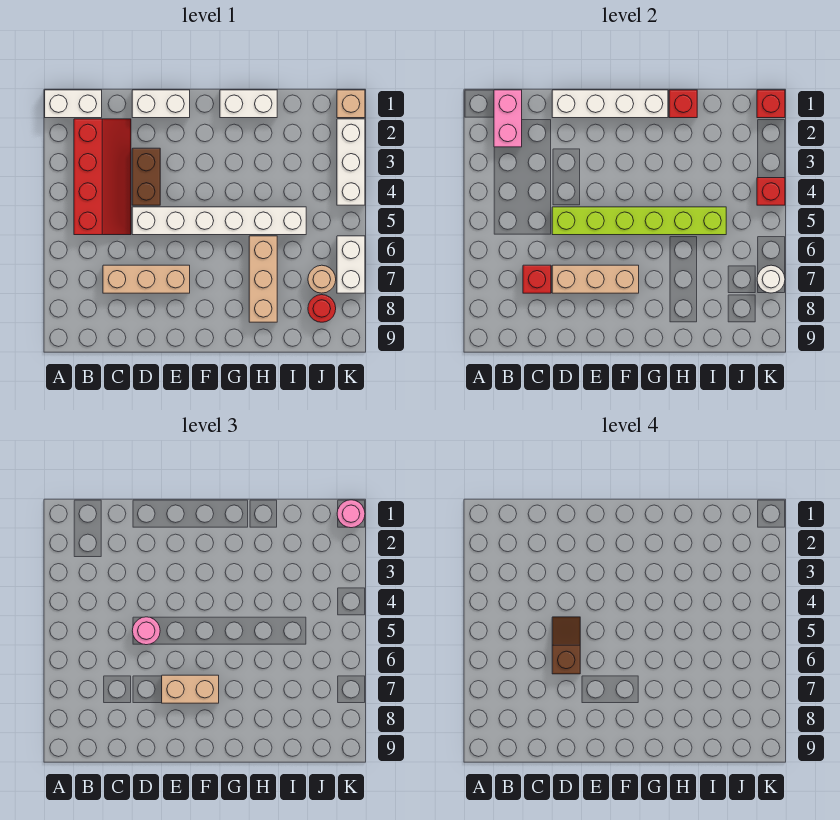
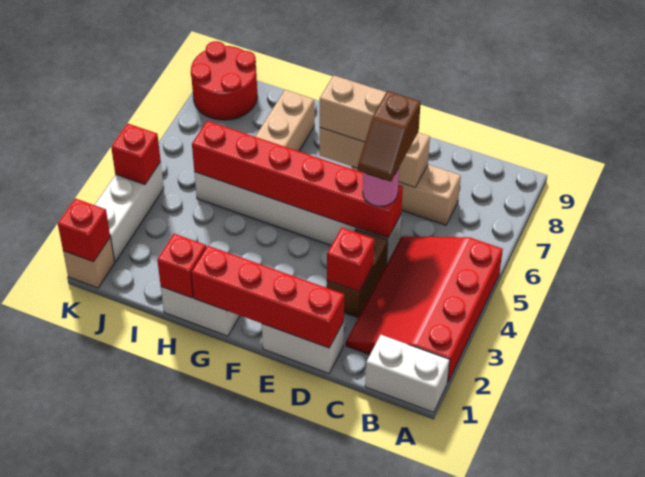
pink 1x2 brick [494,90,522,147] -> none
red 2x4 slope [74,119,131,235] -> red 3x4 slope [346,236,503,383]
red 1x1 brick [523,265,551,293] -> red 1x1 brick moved to [327,228,374,292]
white 1x4 brick [552,90,668,118] -> red 1x4 brick [191,246,344,348]
lime 1x6 brick [552,207,726,235] -> red 1x6 brick [192,121,403,238]
tan 1x1 round brick [308,265,336,293] -> none
red 1x1 round brick [308,295,336,322] -> red 2x2 round brick [191,41,257,120]
pink 1x1 round brick [337,500,365,528] -> none
white 1x2 brick [337,236,365,293] -> none
white 1x1 round brick [757,265,785,293] -> none

